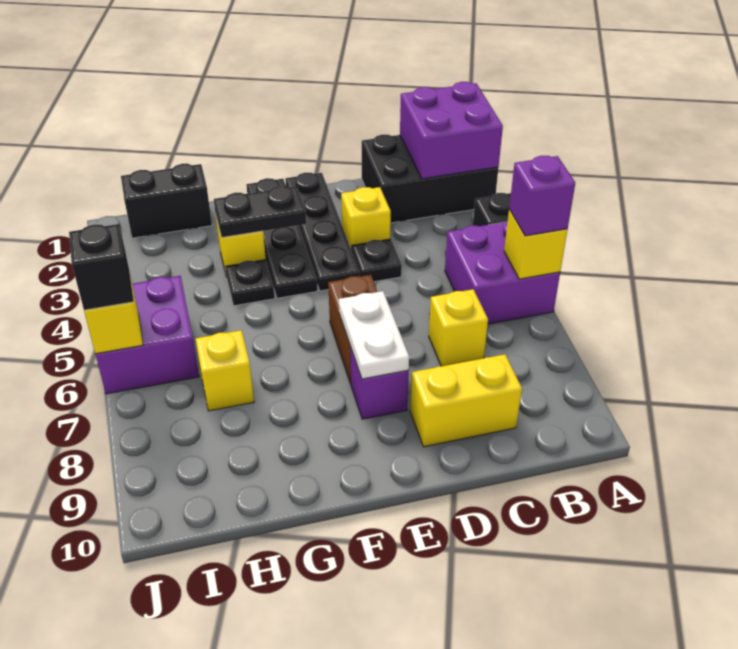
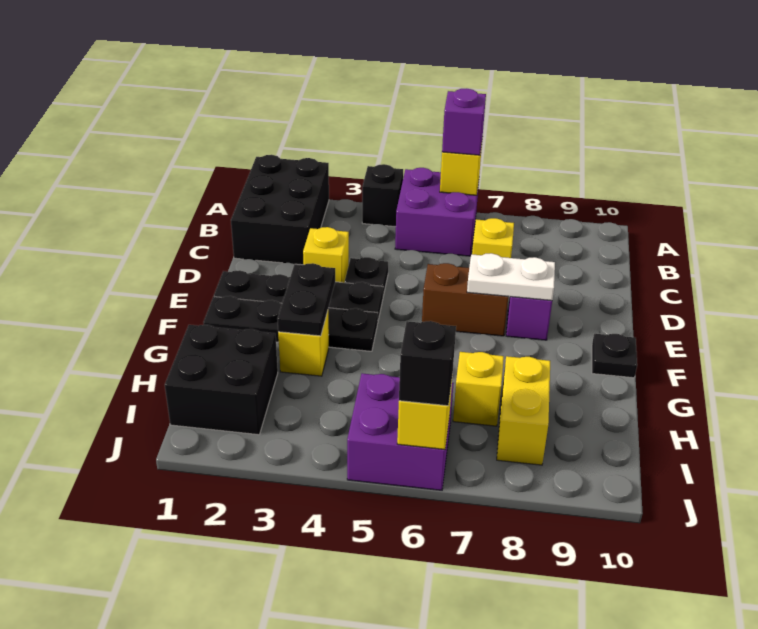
purple 2x2 brick [400,82,503,179] -> none
yellow 1x2 brick [410,354,522,447] -> yellow 1x2 brick moved to [497,356,550,465]
black 1x1 plate [225,260,275,306] -> black 1x1 plate moved to [592,334,637,378]
black 1x2 brick [121,164,212,238] -> black 2x2 brick [165,325,278,435]

